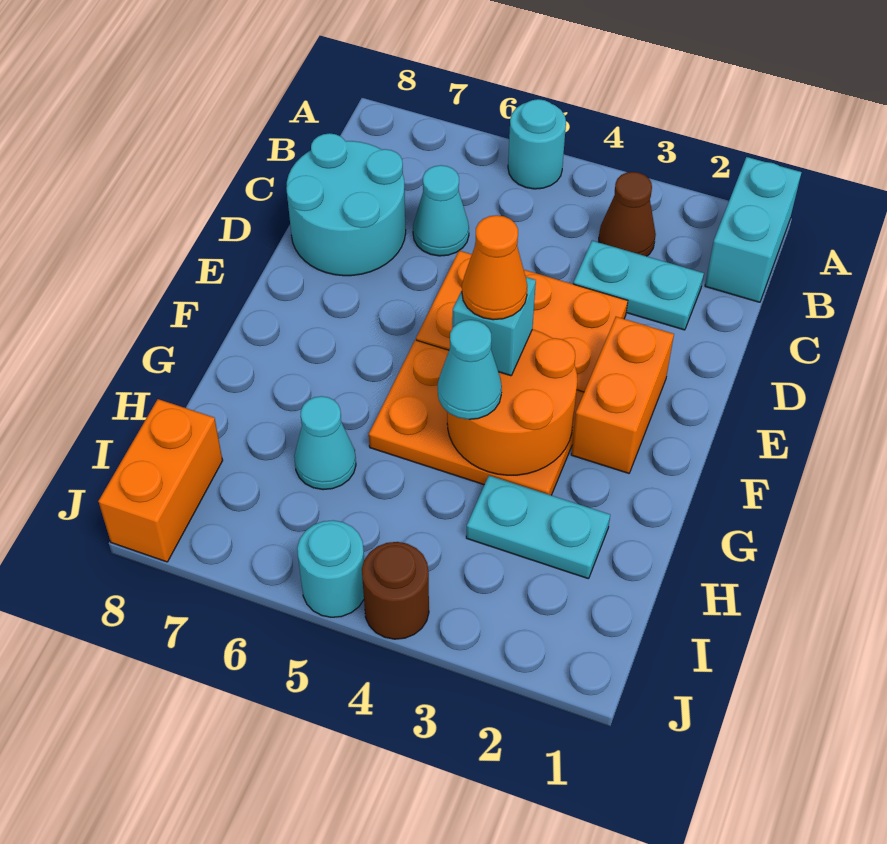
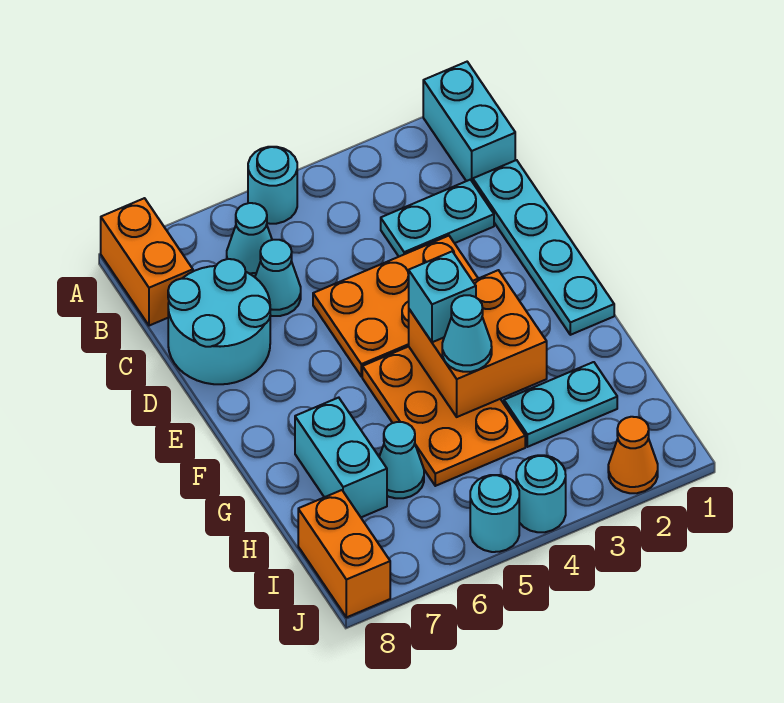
brown 1x1 cone [599,172,656,256] -> none
none -> cyan 1x1 cone [227,203,272,277]
none -> cyan 1x4 plate [473,160,614,335]
orange 1x2 brick [571,317,674,473] -> orange 1x2 brick moved to [101,198,193,326]
orange 2x3 plate [369,340,584,495] -> orange 2x3 plate turned to [362,347,525,486]
orange 2x2 round brick [447,329,577,475] -> orange 2x2 brick [409,270,547,417]
orange 1x1 cone [462,215,527,320] -> orange 1x1 cone moved to [608,417,658,493]
none -> cyan 1x2 brick [295,398,387,517]
brown 1x1 round brick [362,542,429,639] -> cyan 1x1 round brick [516,455,566,532]

